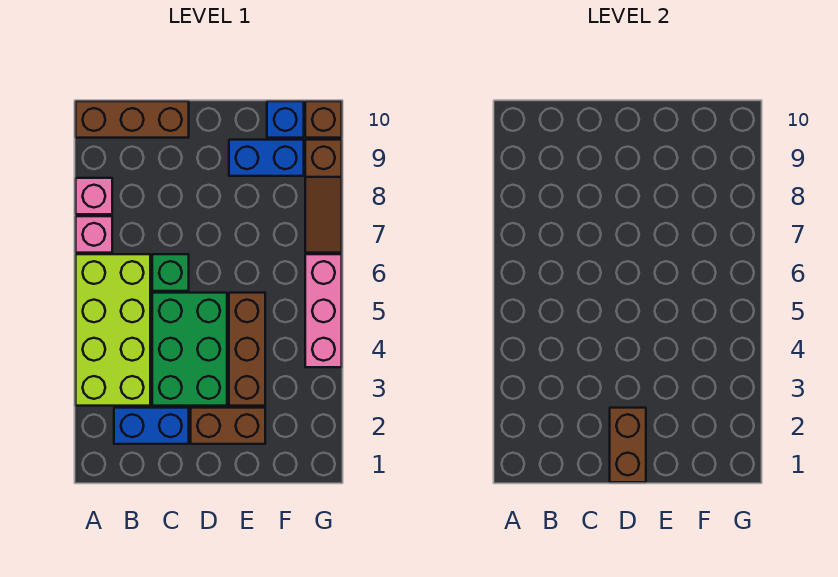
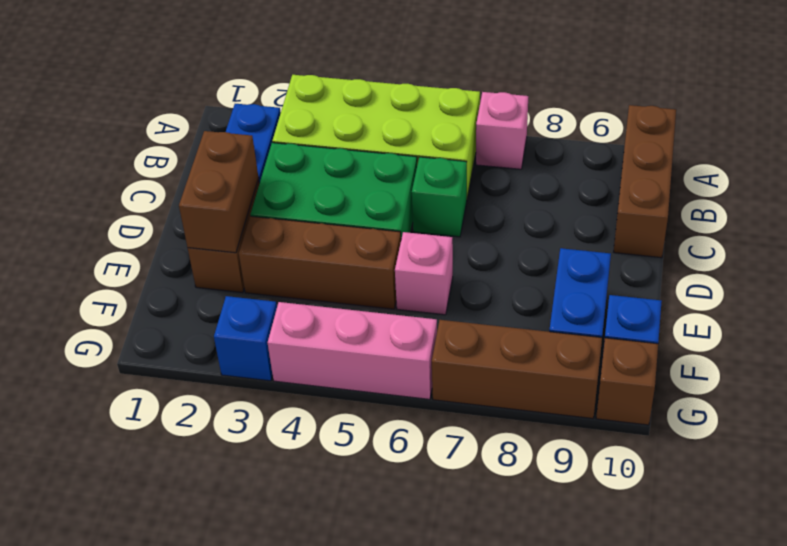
pink 1x1 brick [76,178,112,214] -> pink 1x1 brick moved to [395,232,453,315]
brown 1x2 brick [610,408,646,482] -> brown 1x2 brick turned to [179,131,259,253]
none -> blue 1x1 brick [214,296,277,381]
brown 1x3 slope [305,140,342,253] -> brown 1x3 brick [432,320,602,418]

